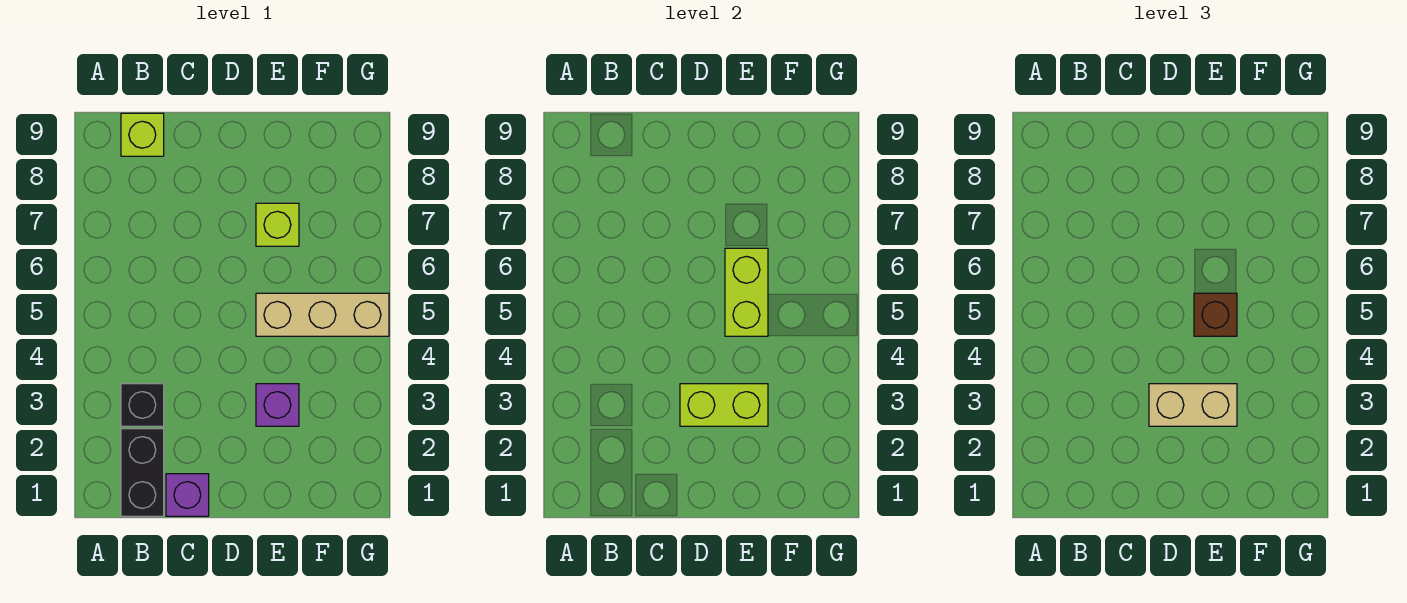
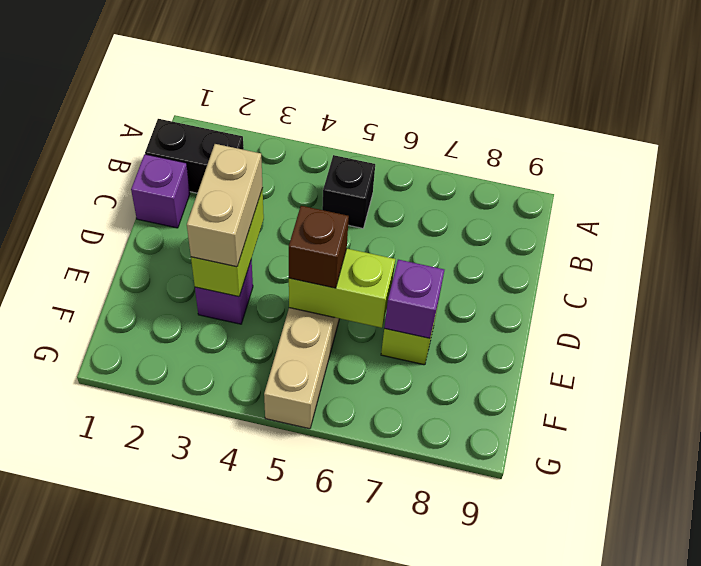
black 1x1 brick [121,384,164,426] -> black 1x1 brick moved to [322,155,375,228]
lime 1x1 brick [121,113,164,156] -> none
none -> purple 1x1 brick [384,260,444,338]

